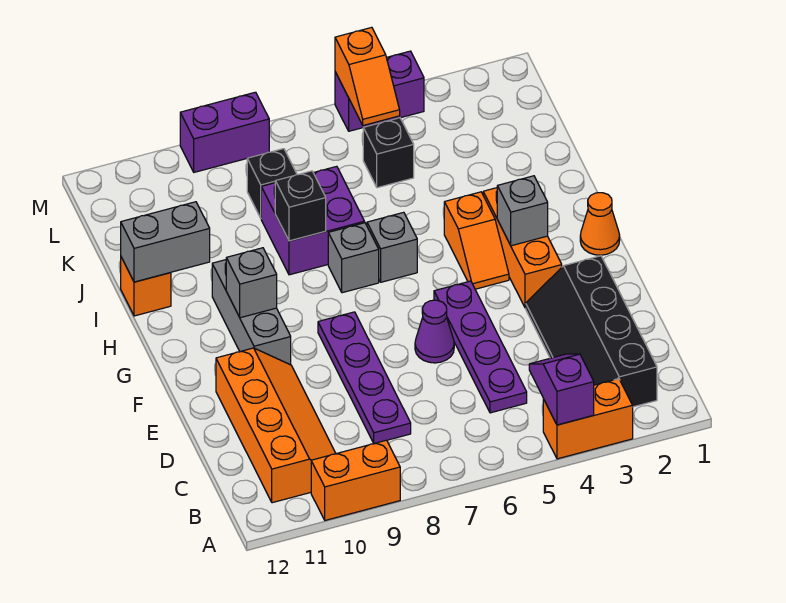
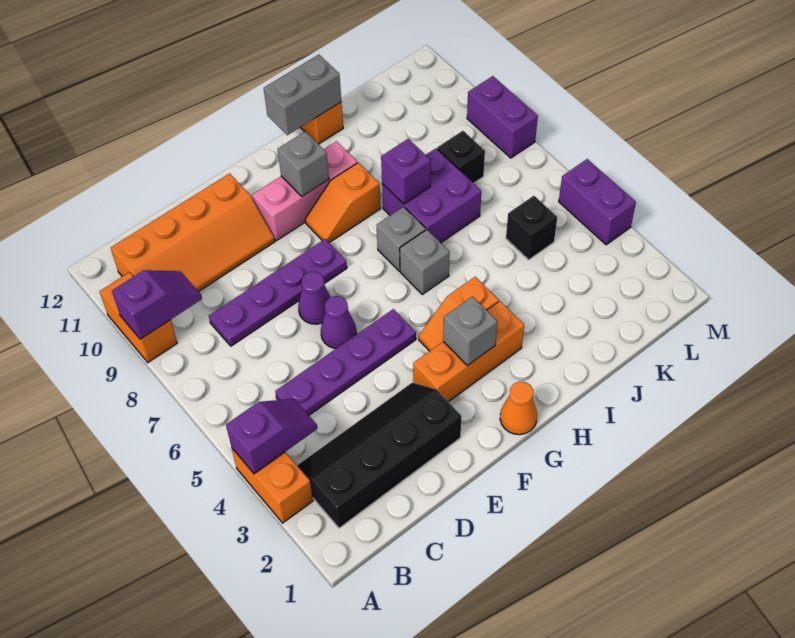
none -> purple 1x2 slope [112,270,202,339]
none -> purple 1x1 cone [298,272,330,324]
grey 1x3 brick [212,260,291,365] -> pink 1x3 brick [252,141,357,241]
black 1x1 brick [275,171,326,241] -> purple 1x1 brick [381,139,431,204]
grey 1x2 brick [121,202,210,282] -> grey 1x2 brick turned to [264,55,341,135]
orange 1x2 slope [335,27,400,125] -> orange 1x2 slope moved to [305,163,381,243]

